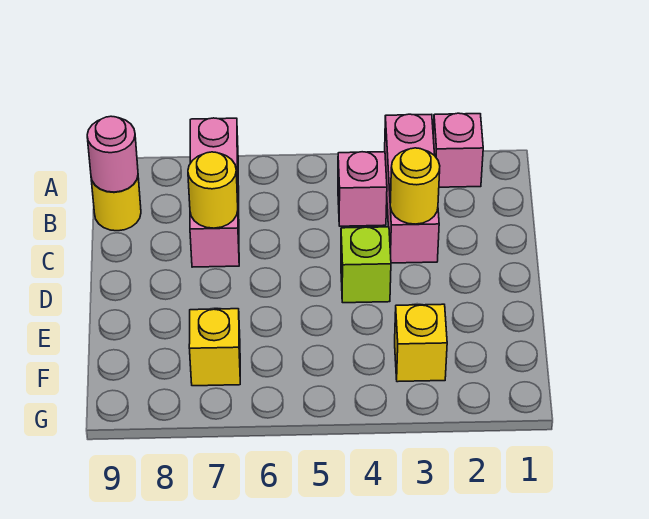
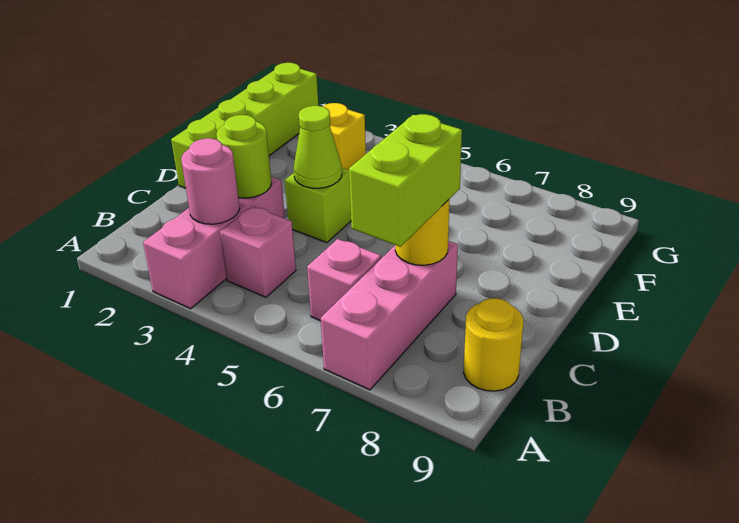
pink 1x1 brick [433,113,483,187] -> pink 1x1 brick moved to [307,239,381,321]
none -> lime 1x2 brick [349,114,462,247]
pink 1x1 round brick [87,116,138,192] -> pink 1x1 round brick moved to [181,138,240,224]
yellow 1x1 round brick [390,148,440,224] -> lime 1x1 round brick [216,115,272,198]
none -> lime 1x4 brick [171,63,319,188]
none -> lime 1x1 cone [294,106,342,188]
yellow 1x1 brick [189,309,240,386] -> none

